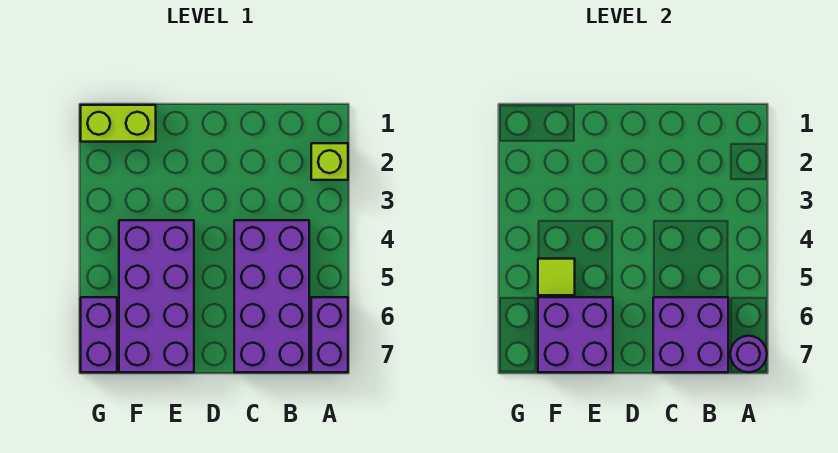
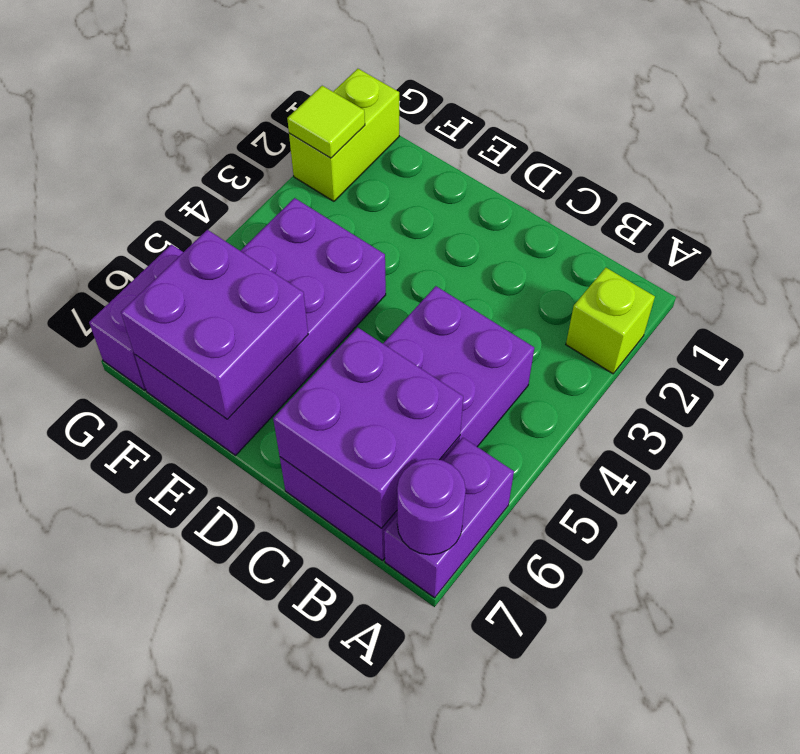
lime 1x2 brick [81,105,156,142] -> lime 1x2 brick turned to [289,69,399,201]
lime 1x1 tile [538,259,575,295] -> lime 1x1 tile moved to [287,86,365,158]

